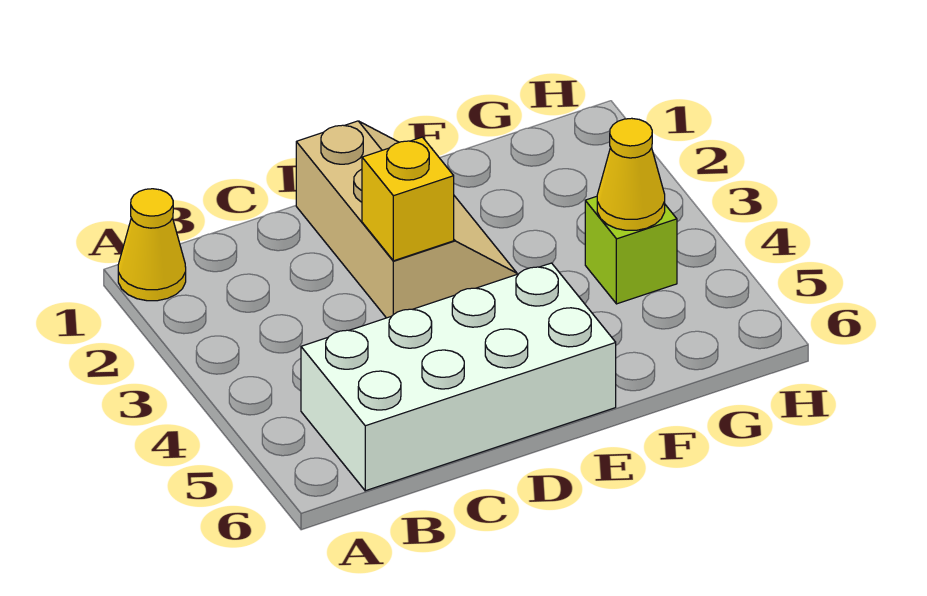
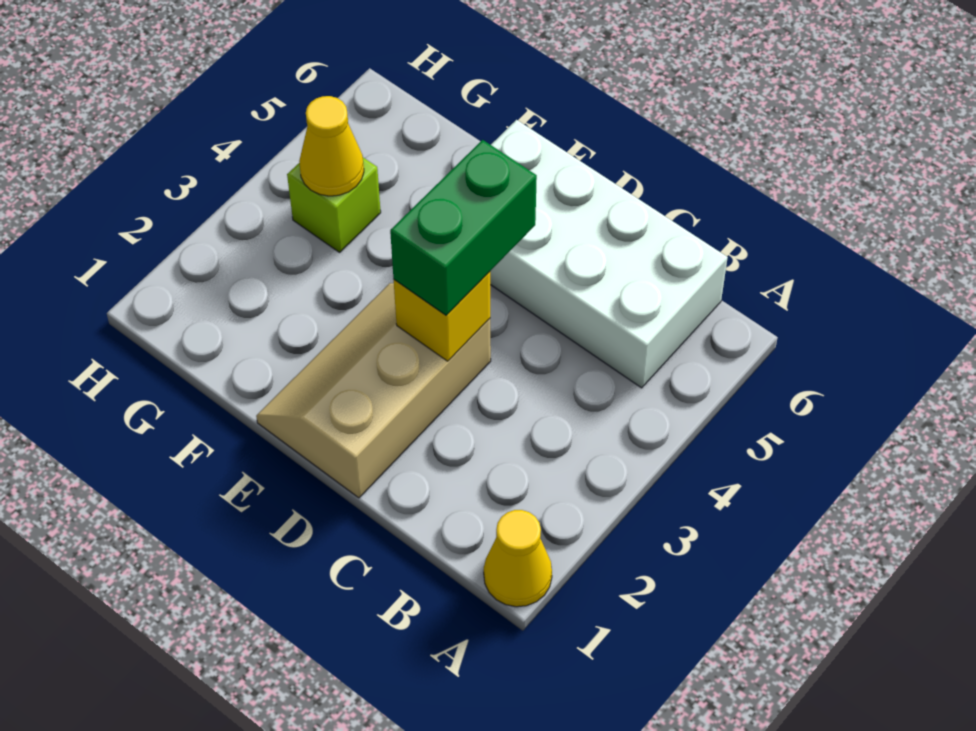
none -> green 1x2 brick [390,140,537,315]

